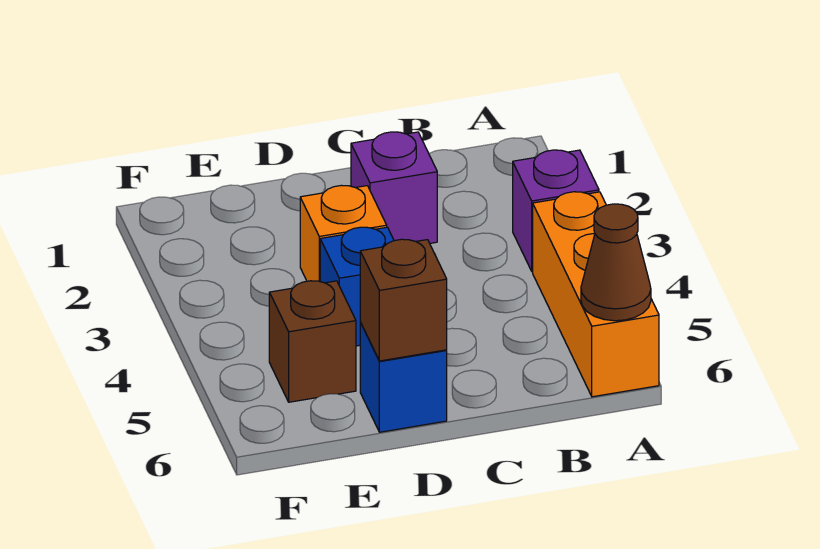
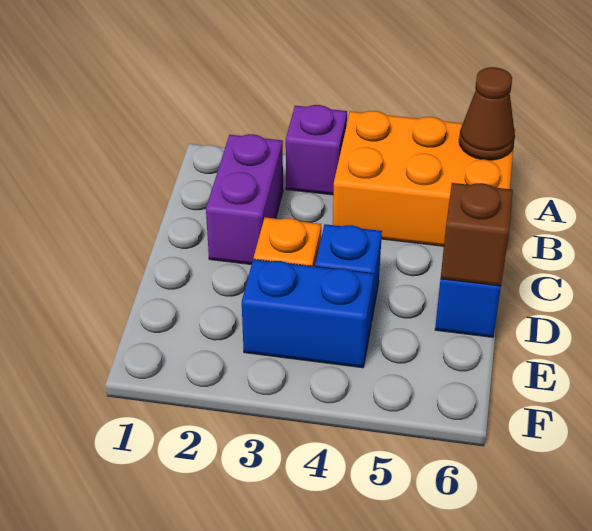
orange 1x3 brick [533,192,659,397] -> orange 2x3 brick [333,111,515,246]
purple 1x1 brick [351,132,437,243] -> purple 1x2 brick [206,134,283,265]
none -> blue 1x2 brick [242,259,374,368]
brown 1x1 brick [269,281,356,402] -> none

